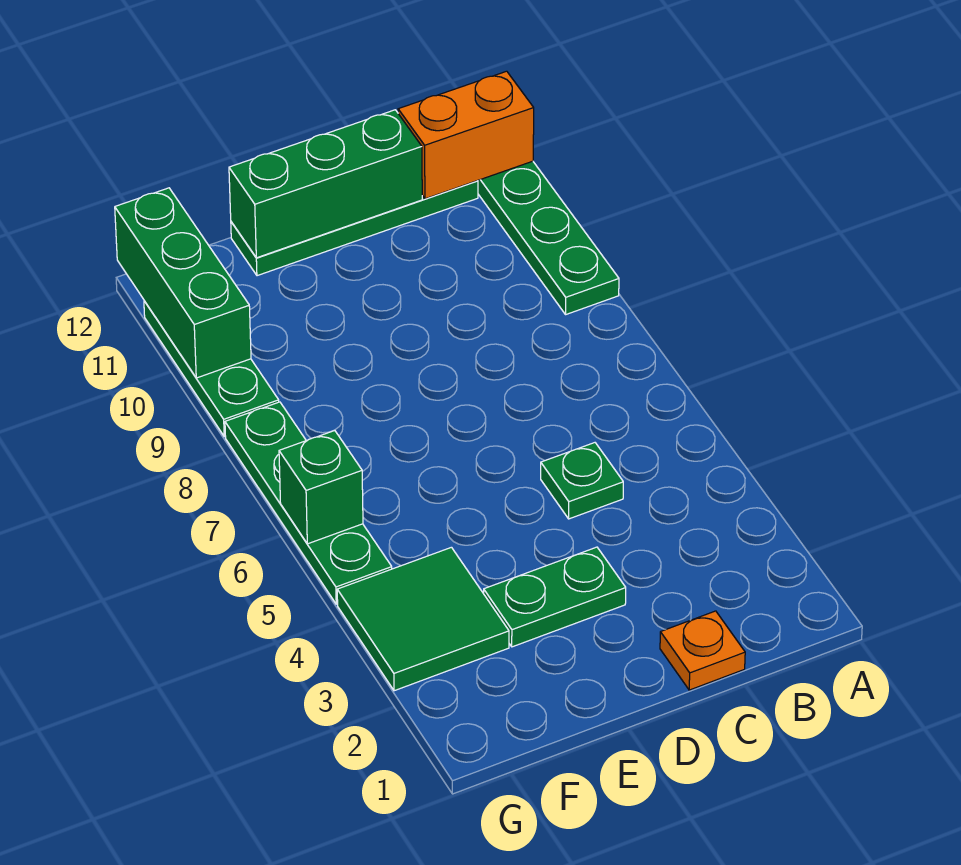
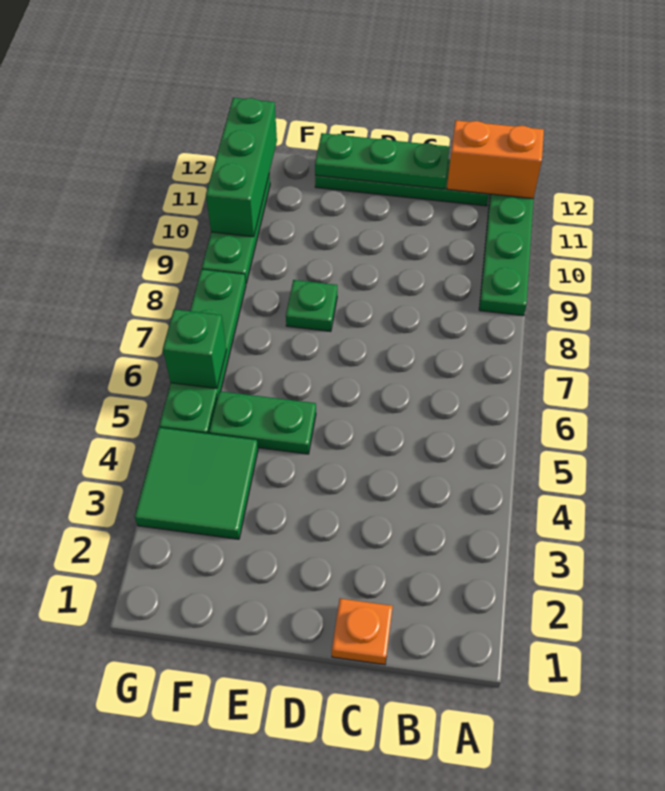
green 1x1 plate [541,443,623,519] -> green 1x1 plate moved to [286,280,337,332]
green 1x3 brick [229,110,422,258] -> green 1x3 plate [315,133,450,189]
green 1x2 plate [484,547,626,647] -> green 1x2 plate moved to [209,391,316,454]

